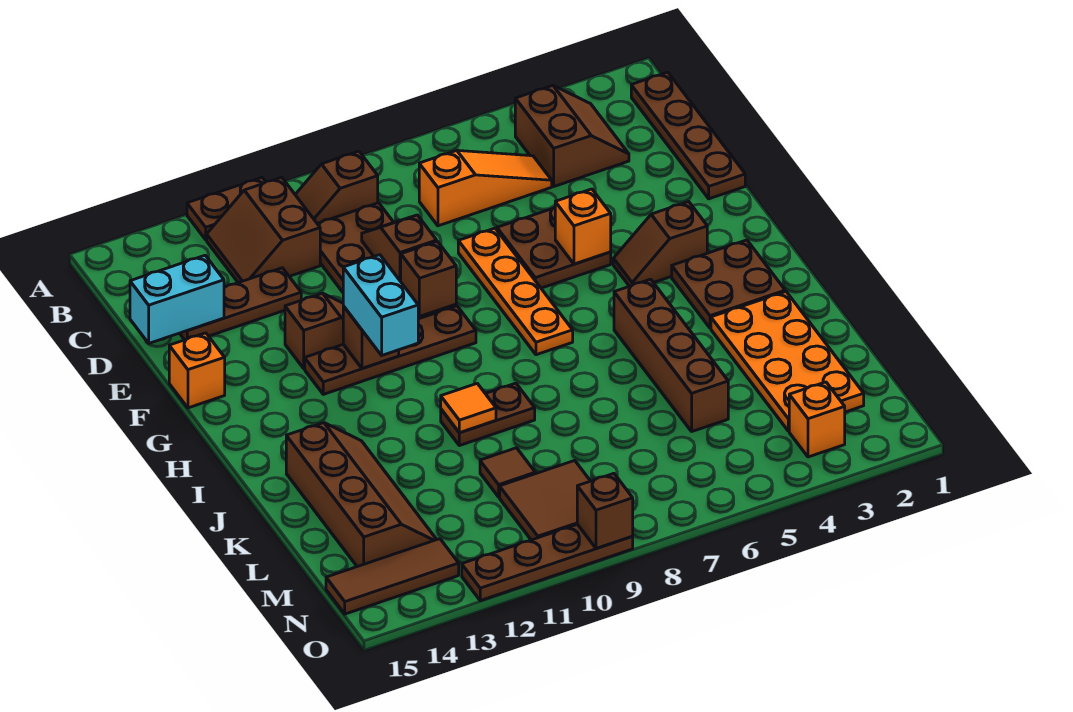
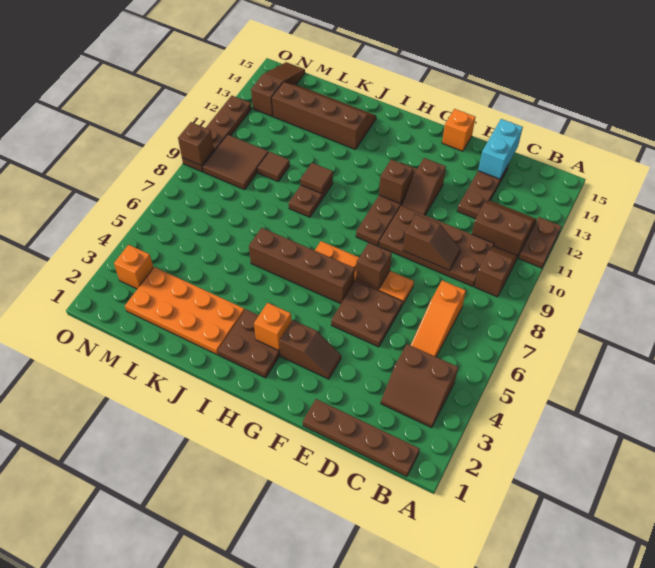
orange 1x1 brick [555,189,611,264] -> orange 1x1 brick moved to [254,303,291,350]
brown 1x1 brick [401,241,456,317] -> brown 1x1 brick moved to [356,243,392,289]
brown 1x2 slope [613,202,707,286] -> brown 1x2 slope turned to [279,320,341,379]
cyan 1x2 brick [343,255,418,355] -> none
brown 1x4 brick [614,279,728,431] -> brown 1x4 brick moved to [249,228,355,304]
orange 1x1 tile [441,384,496,433] -> brown 1x1 tile [301,163,333,194]
brown 2x4 slope [286,423,437,567] -> brown 2x4 slope turned to [272,82,376,150]
brown 1x3 tile [326,539,459,614] -> brown 1x3 slope [251,62,305,116]

